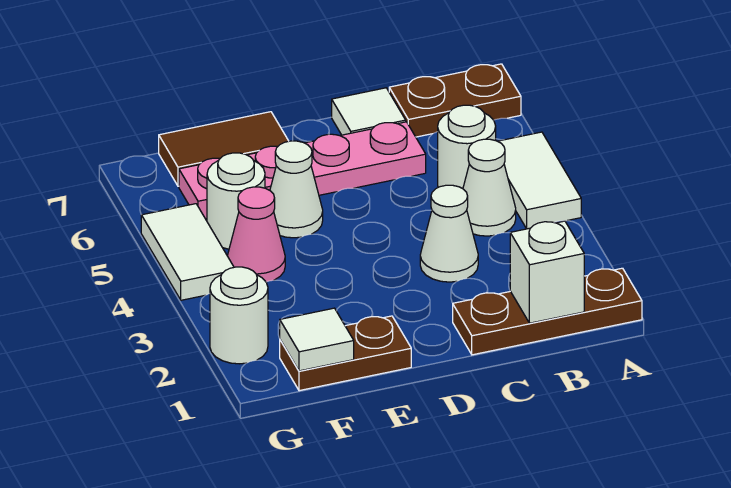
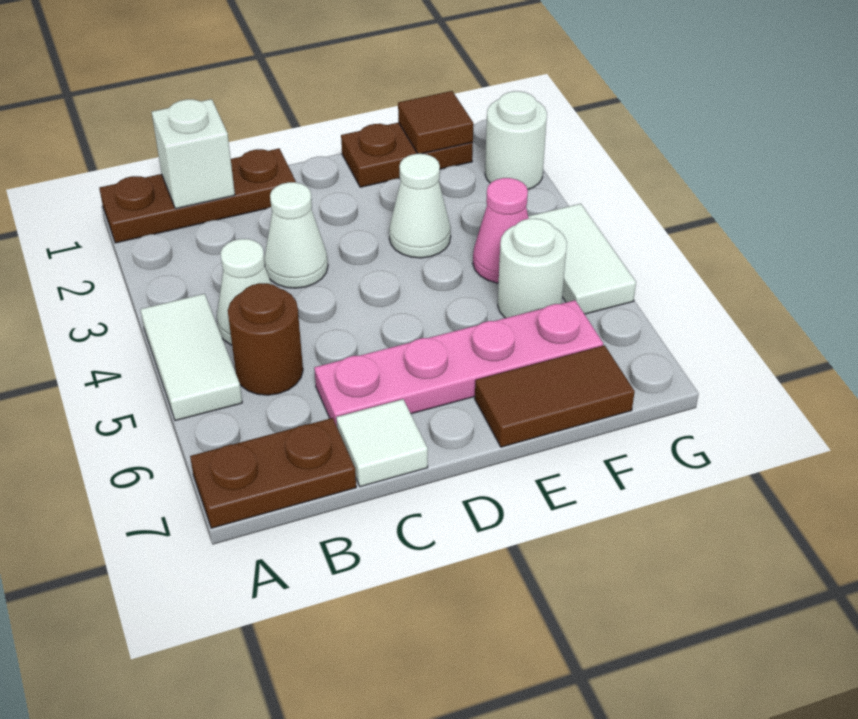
white 1x1 round brick [438,105,496,189] -> brown 1x1 round brick [228,283,303,395]
white 1x1 cone [270,141,323,238] -> white 1x1 cone moved to [389,154,451,258]
white 1x1 tile [280,308,354,371] -> brown 1x1 tile [398,91,473,154]

